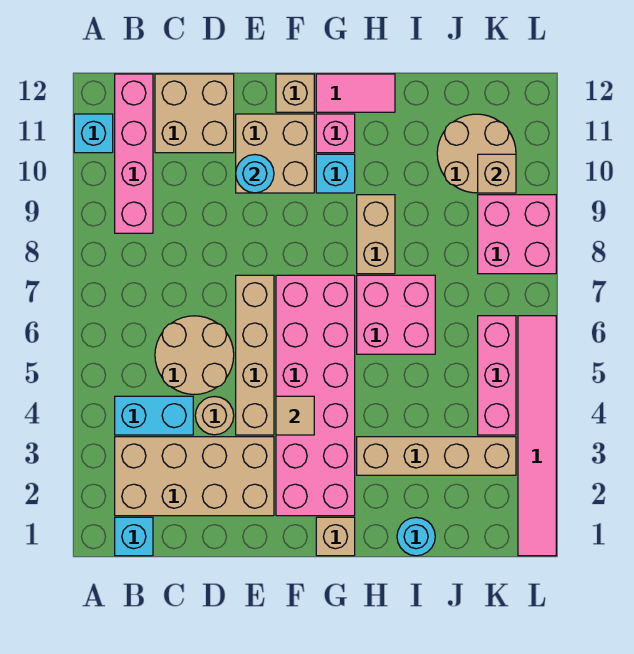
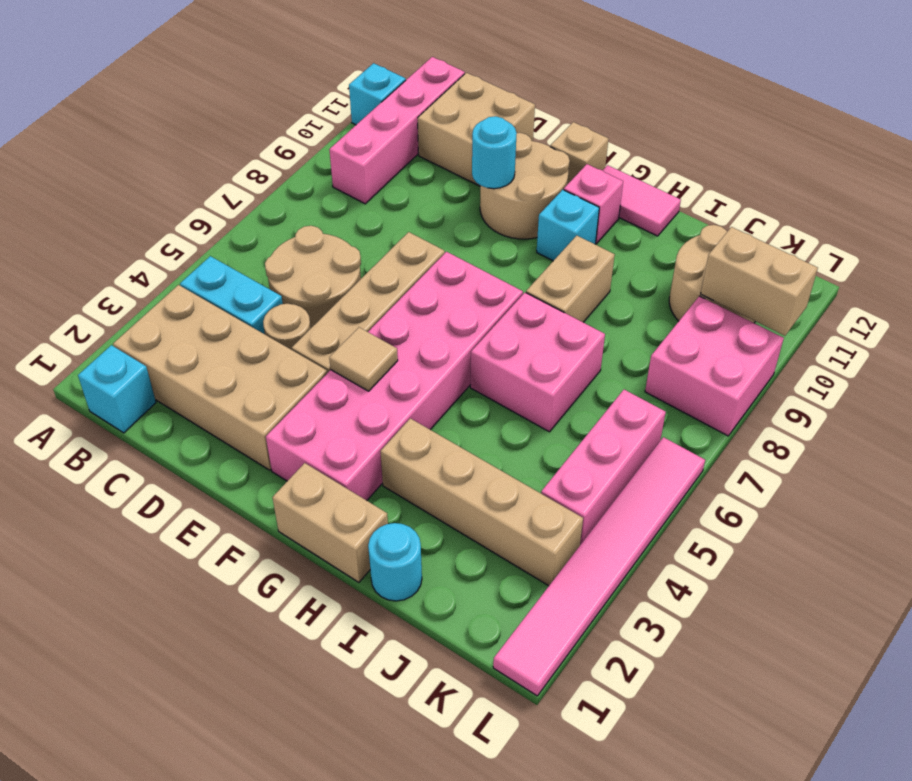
tan 2x2 brick [236,114,314,193] -> tan 2x2 round brick [480,133,570,239]
tan 1x1 brick [316,517,355,556] -> tan 1x2 brick [272,463,388,582]
tan 1x1 brick [478,154,516,193] -> tan 1x2 brick [701,227,818,336]

